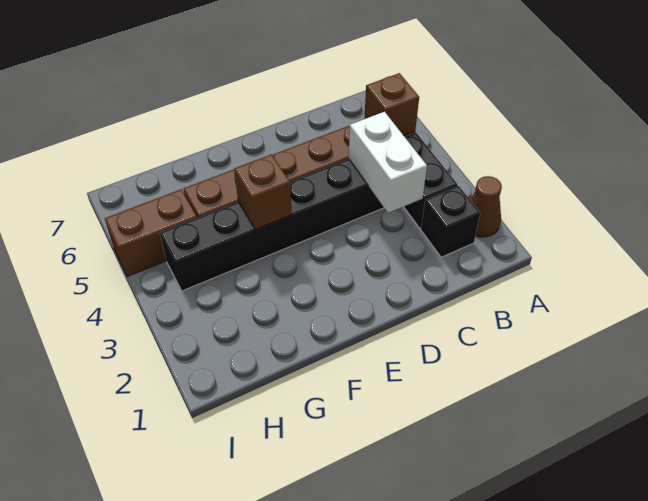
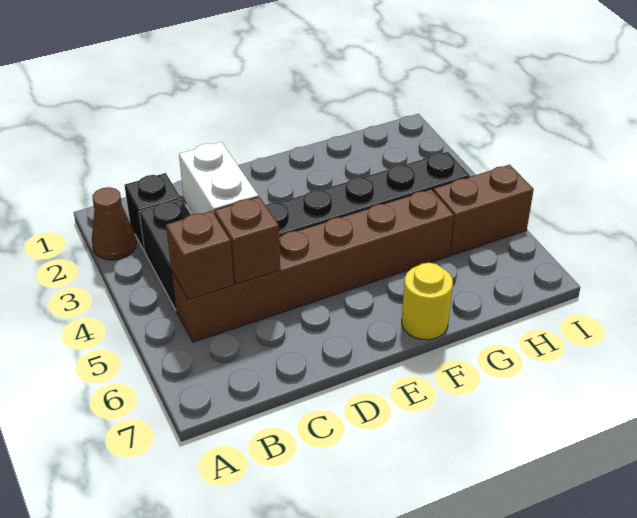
brown 1x1 brick [234,154,292,230] -> brown 1x1 brick moved to [214,197,280,284]
none -> yellow 1x1 round brick [402,263,453,340]

